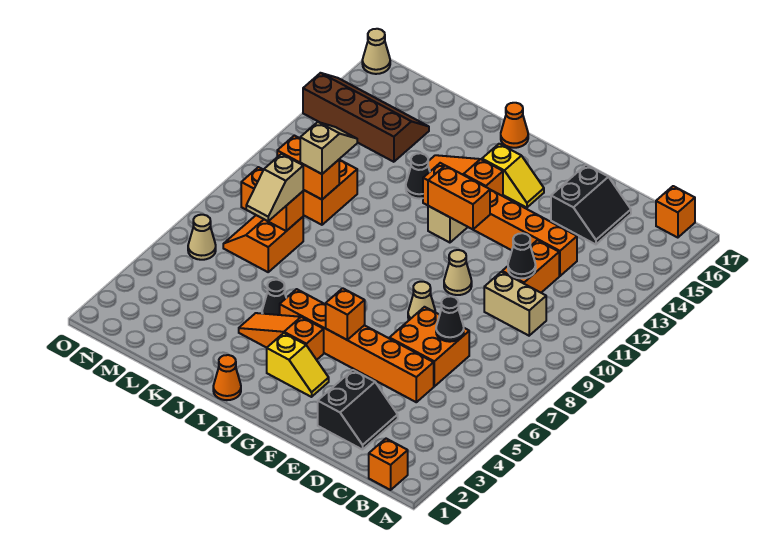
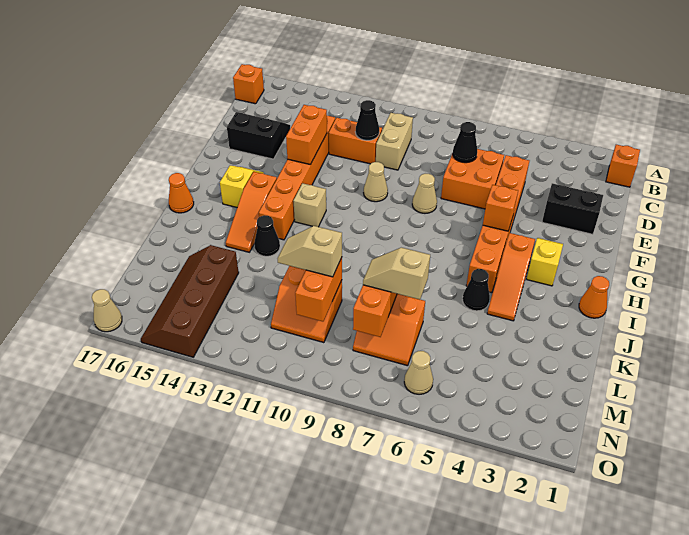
orange 1x2 brick [428,166,490,229] -> orange 1x2 brick moved to [286,105,327,164]
tan 1x2 slope [246,154,303,221] -> tan 1x2 slope turned to [363,248,430,300]

